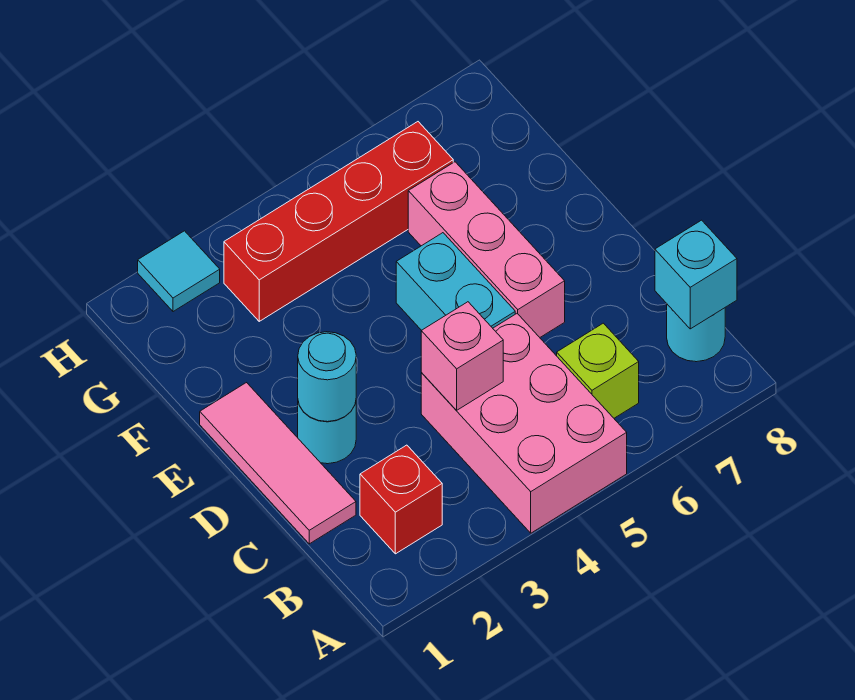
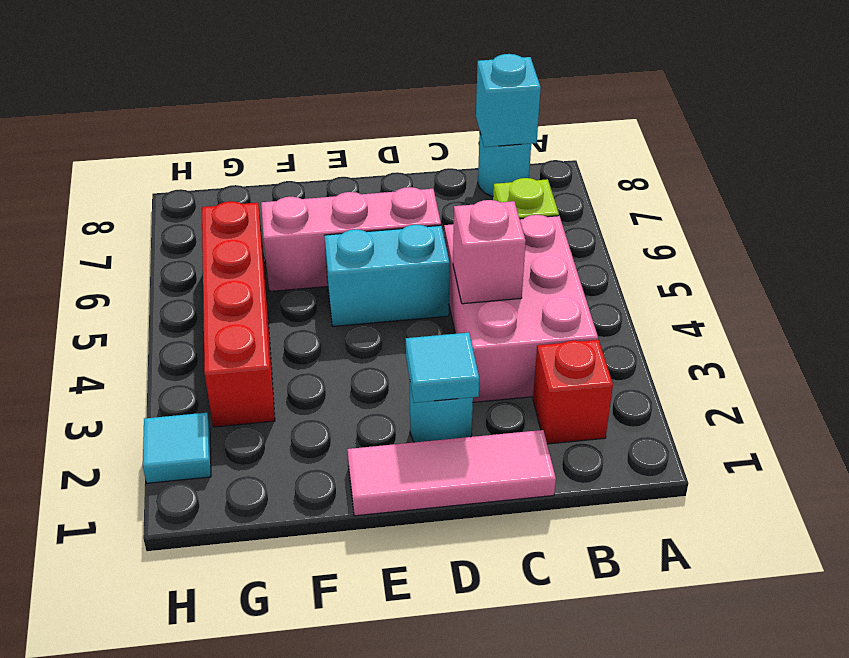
pink 2x3 brick [421,313,627,533] -> pink 2x3 brick turned to [444,215,598,402]
cyan 1x1 round brick [298,332,356,422] -> cyan 1x1 tile [406,333,479,403]

